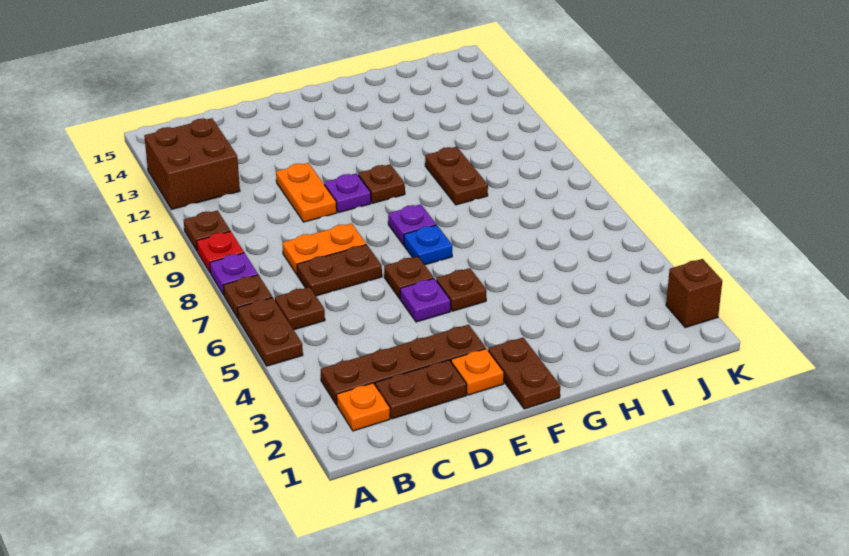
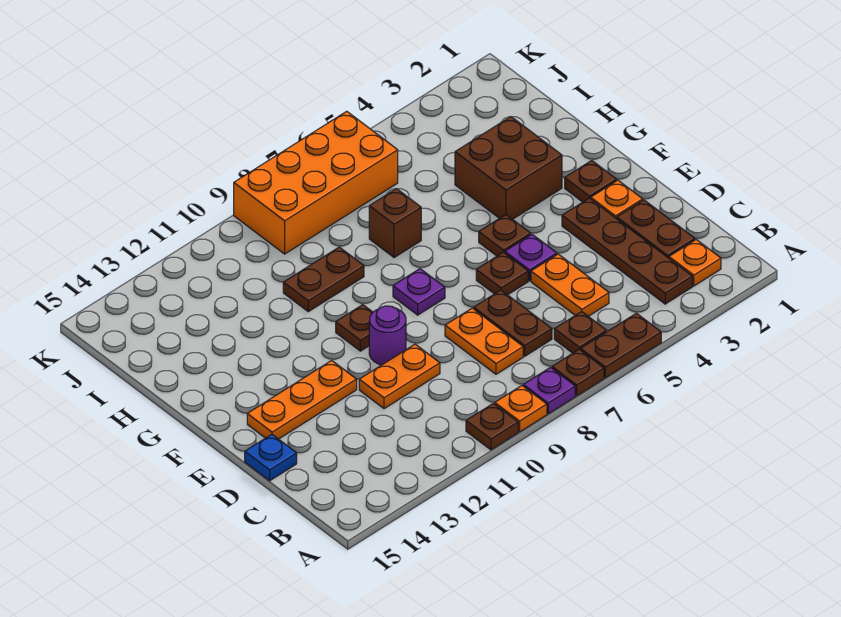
red 1x1 plate [197,231,244,273] -> orange 1x1 plate [495,386,547,432]
brown 2x2 brick [144,118,240,209] -> brown 2x2 brick moved to [455,117,562,219]
none -> orange 1x2 plate [531,254,609,316]
purple 1x1 plate [324,173,371,213] -> purple 1x1 round brick [369,306,406,365]
none -> orange 1x3 plate [247,360,357,439]
brown 1x2 plate [488,338,560,409] -> brown 1x1 plate [565,161,617,202]
blue 1x1 plate [404,225,453,265] -> blue 1x1 plate moved to [245,434,297,481]
none -> orange 2x4 brick [234,111,398,254]
brown 1x1 brick [666,259,722,327] -> brown 1x1 brick moved to [369,189,421,258]

